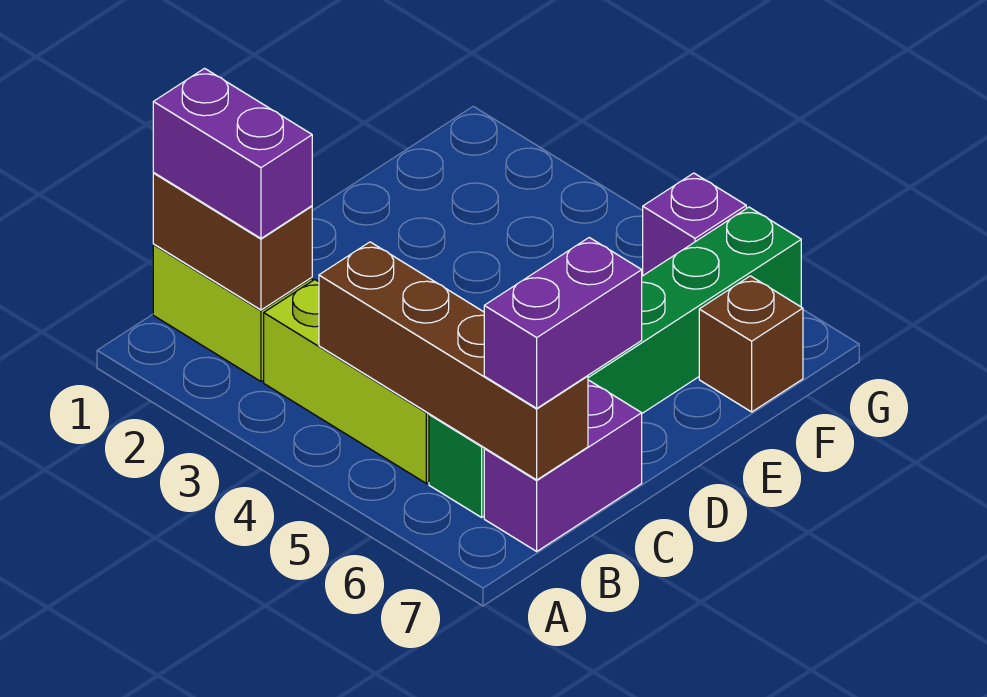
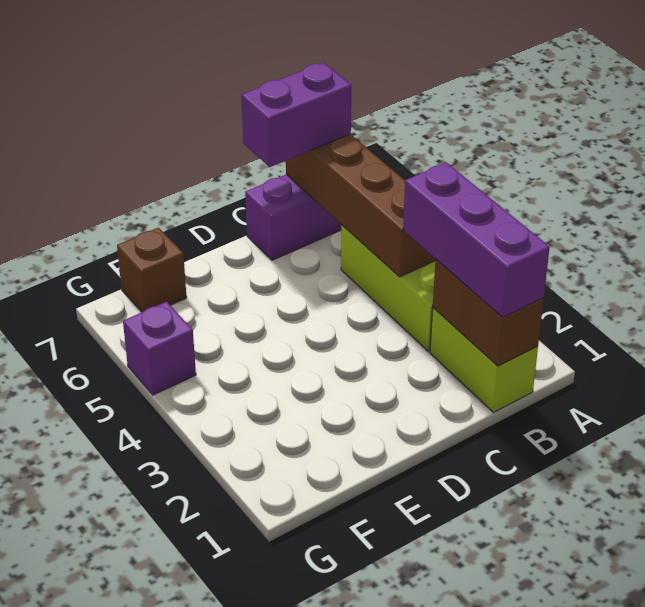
purple 1x2 brick [153,68,312,238] -> purple 1x3 brick [403,162,550,317]
green 1x6 brick [429,207,801,517] -> none

